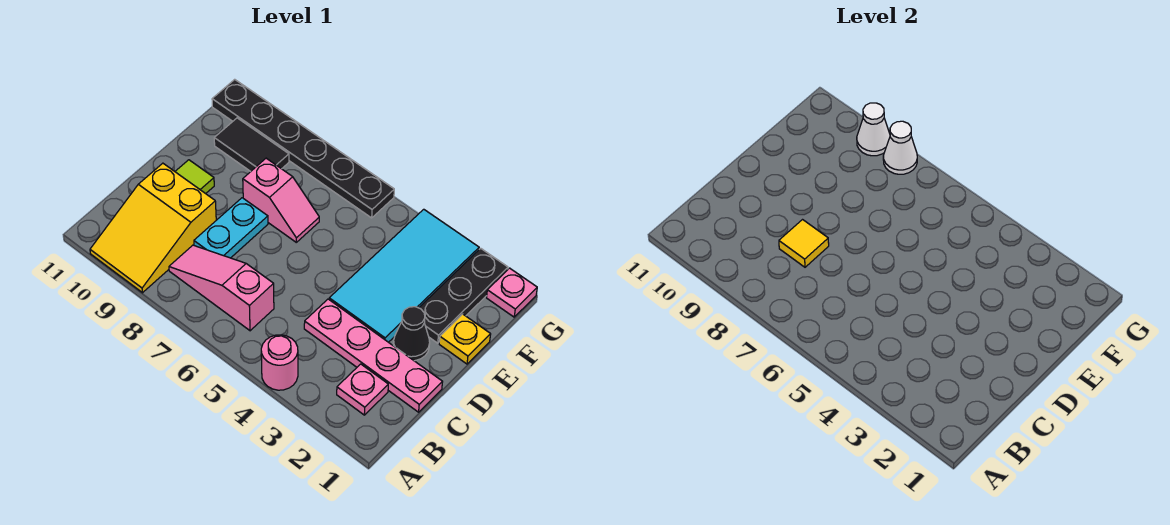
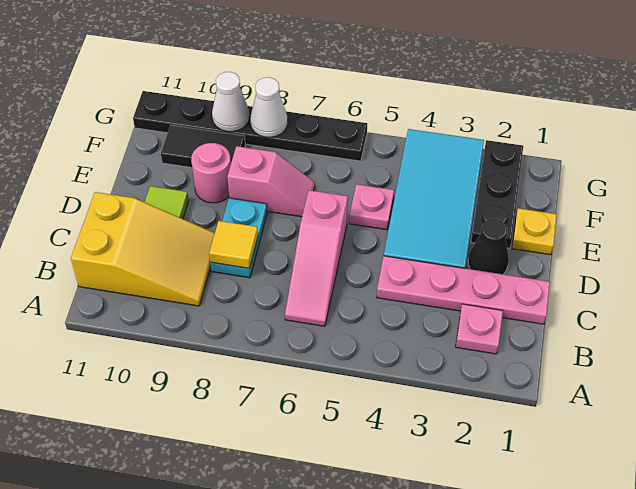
pink 1x1 round brick [261,335,298,390] -> pink 1x1 round brick moved to [191,143,231,203]
yellow 2x3 slope [90,163,216,293] -> yellow 2x3 slope turned to [71,192,215,306]
pink 1x3 slope [169,245,274,331] -> pink 1x3 slope turned to [285,190,348,326]
pink 1x1 plate [487,268,537,317] -> pink 1x1 plate moved to [349,184,394,230]

